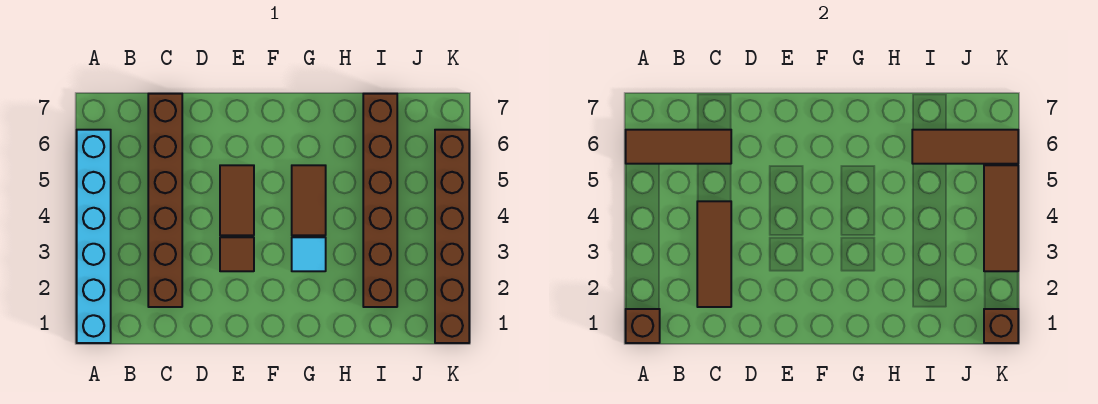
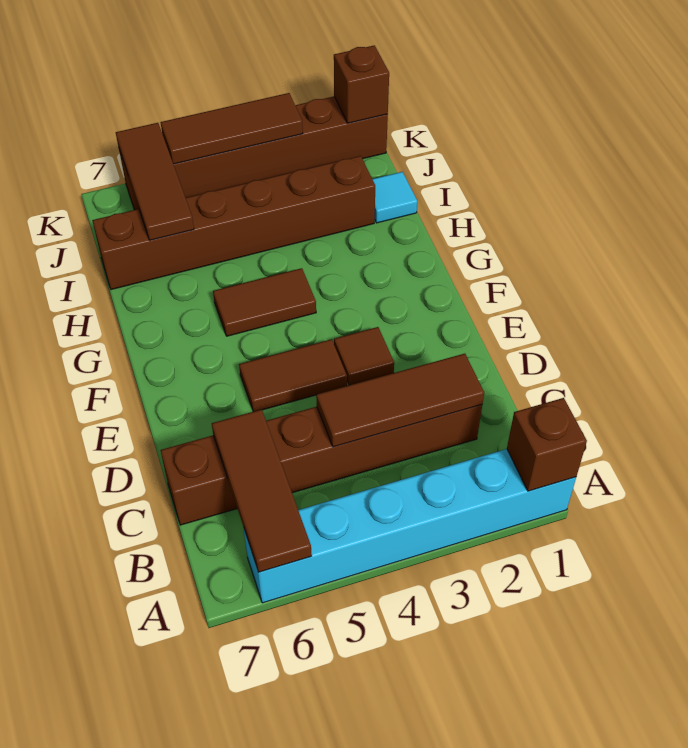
cyan 1x1 tile [292,237,326,271] -> cyan 1x1 tile moved to [372,172,417,223]

